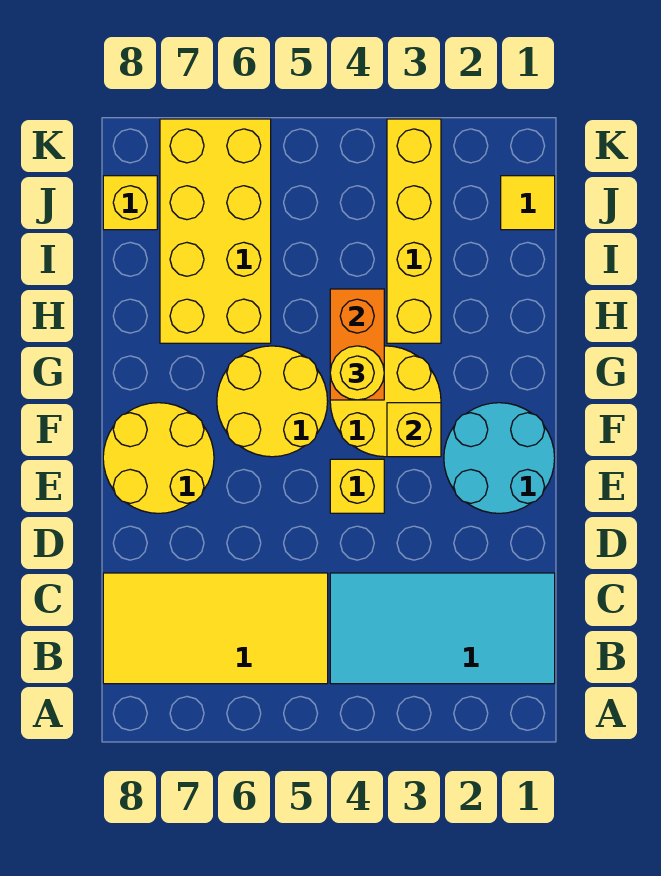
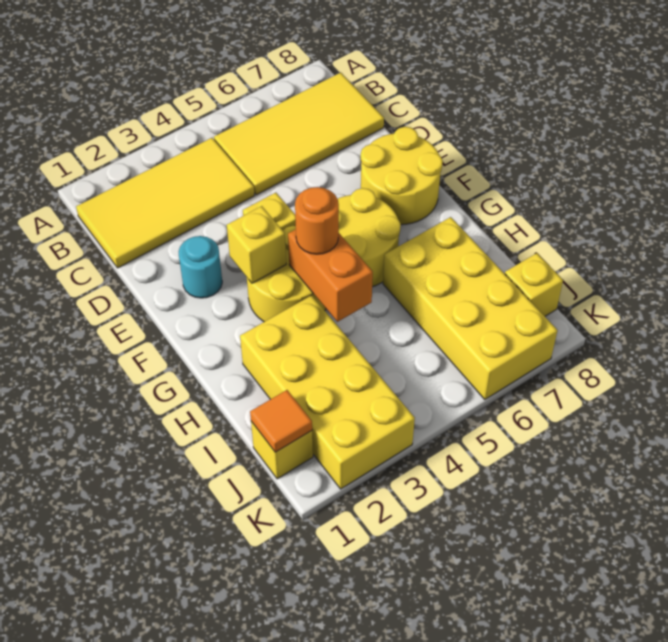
cyan 2x4 tile [330,573,555,684] -> yellow 2x4 tile [76,138,255,268]
cyan 2x2 round brick [444,403,555,513] -> cyan 1x1 round brick [179,236,222,298]
yellow 1x1 round brick [330,346,384,400] -> orange 1x1 round brick [295,187,339,254]
yellow 1x4 brick [387,119,441,343] -> yellow 2x4 brick [240,295,415,489]
yellow 1x1 tile [501,176,555,230] -> yellow 1x1 brick [251,421,313,479]
none -> orange 1x1 tile [250,390,312,452]

